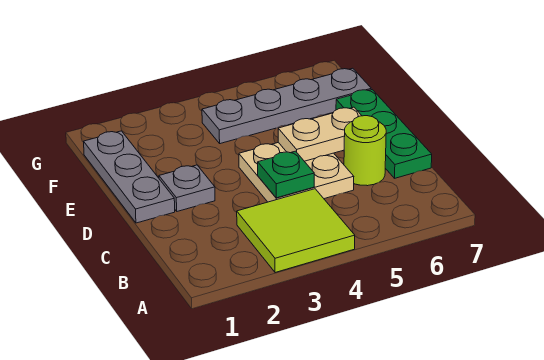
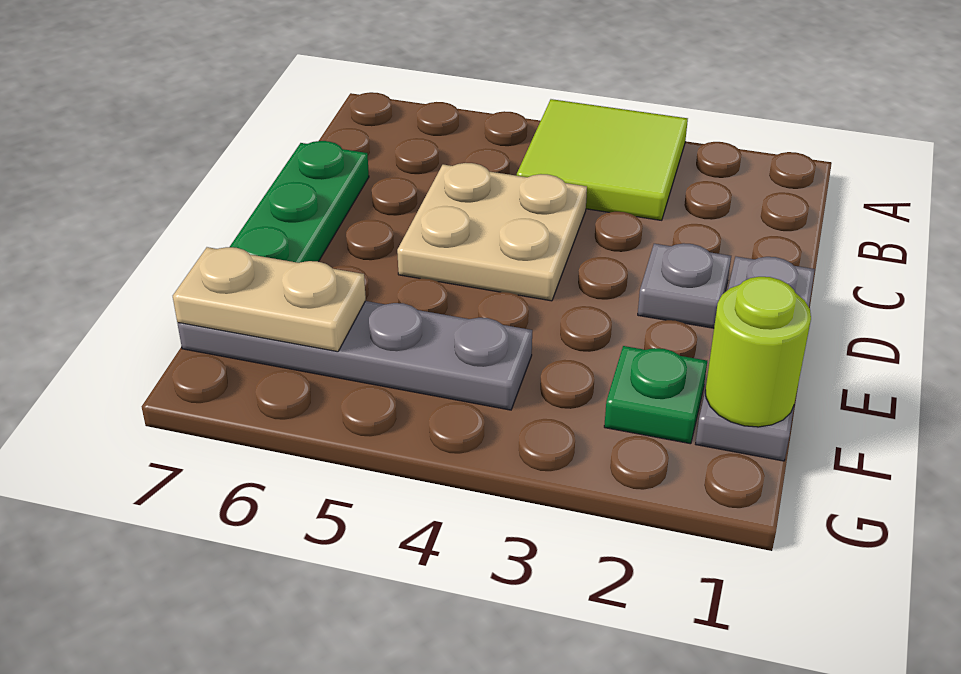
green 1x1 plate [258,151,314,198] -> green 1x1 plate moved to [604,346,707,444]
lime 1x1 round brick [344,116,386,186] -> lime 1x1 round brick moved to [706,277,811,427]
tan 1x2 plate [278,107,362,161] -> tan 1x2 plate moved to [173,247,366,352]

